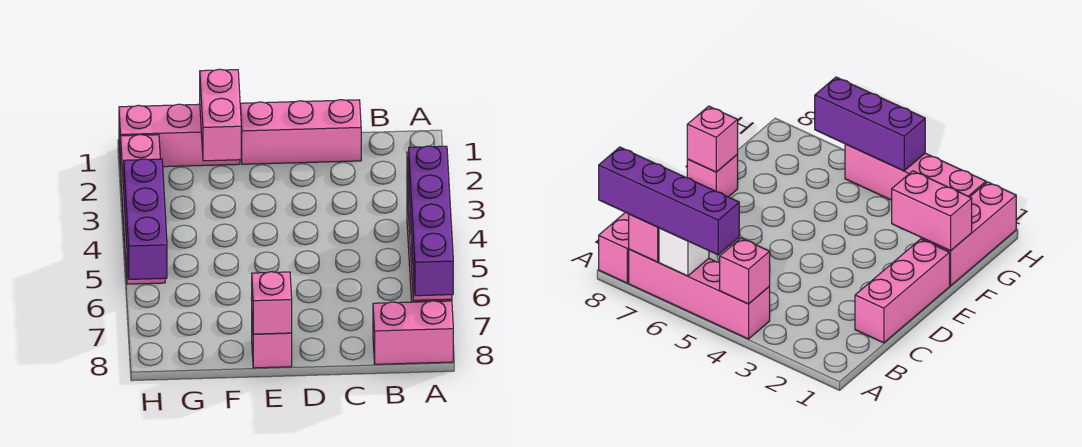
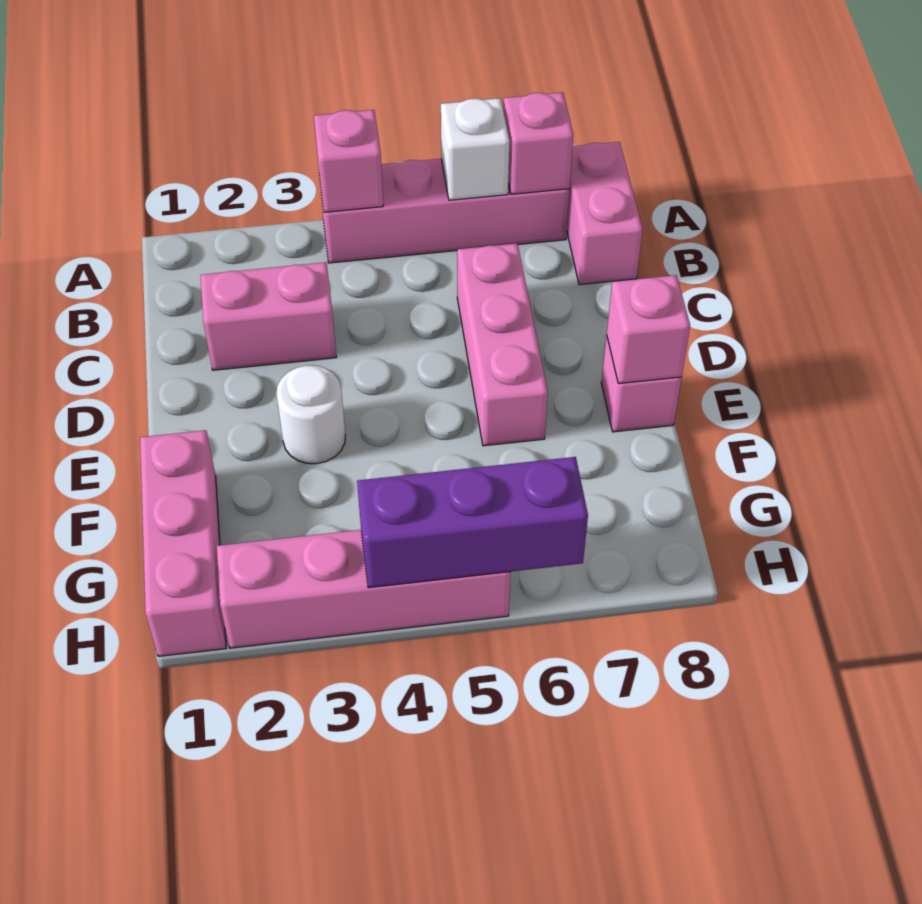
purple 1x4 brick [408,146,453,296] -> none
pink 1x3 brick [240,100,361,164] -> pink 1x3 brick moved to [457,244,548,446]
none -> white 1x1 round brick [276,366,345,464]
pink 1x2 brick [200,69,241,161] -> pink 1x2 brick moved to [201,262,336,370]

